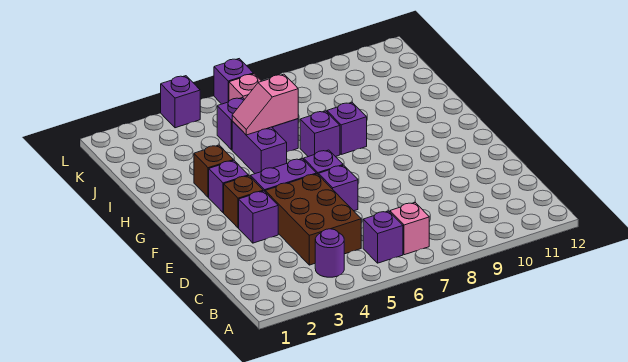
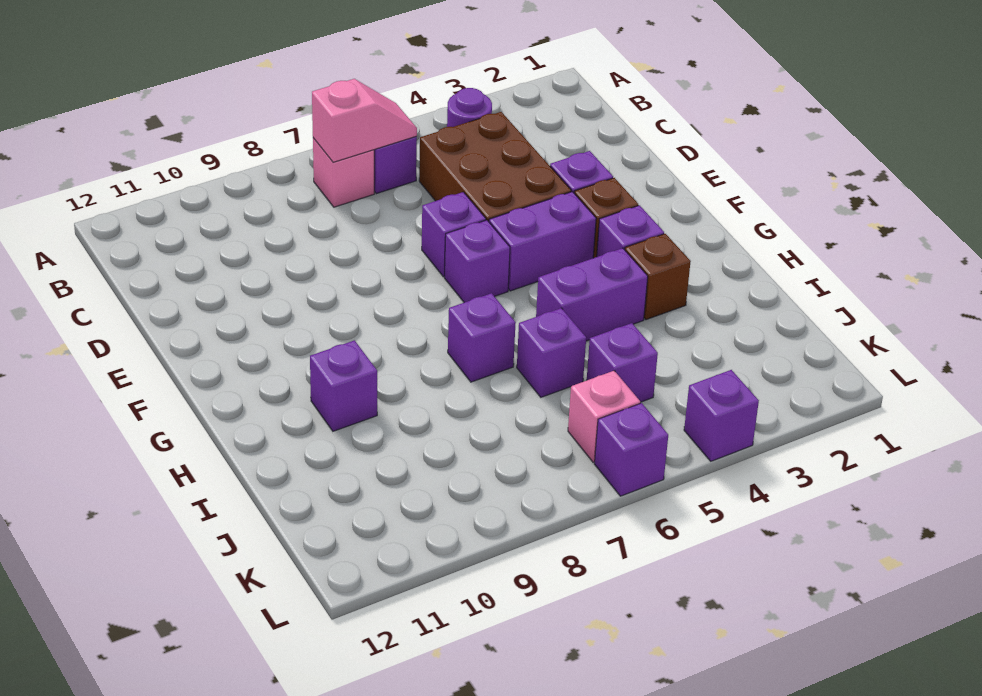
purple 1x2 brick [232,121,287,174] -> purple 1x2 brick turned to [536,248,648,341]
purple 1x1 brick [327,103,367,154] -> purple 1x1 brick moved to [310,340,377,431]
pink 1x2 slope [232,74,298,135] -> pink 1x2 slope moved to [312,79,417,162]

